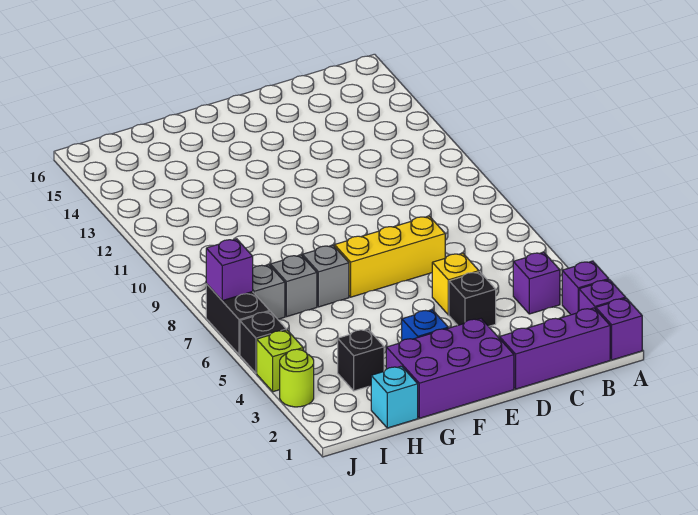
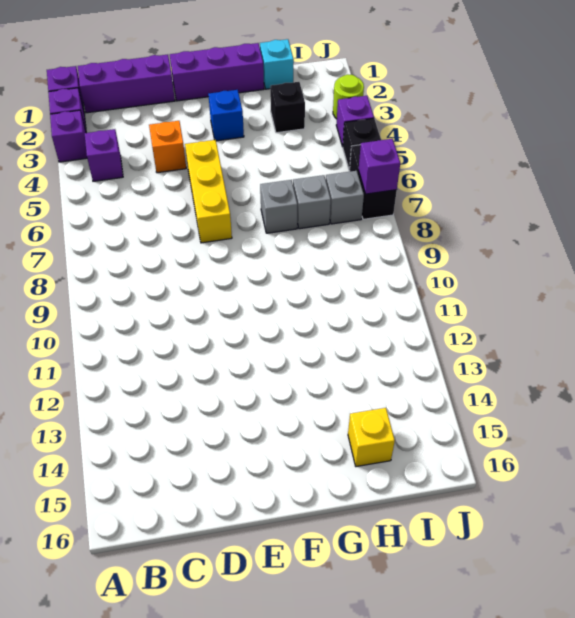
black 1x1 brick [449,272,496,326] -> orange 1x1 brick [149,121,186,173]
yellow 1x1 brick [432,253,479,315] -> yellow 1x1 brick moved to [348,408,395,467]
yellow 1x3 brick [335,216,445,297] -> yellow 1x3 brick turned to [185,140,232,243]
purple 2x3 brick [386,319,514,418] -> purple 1x3 brick [170,43,264,101]
lime 1x1 brick [257,330,303,392] -> purple 1x1 brick [336,96,374,147]

